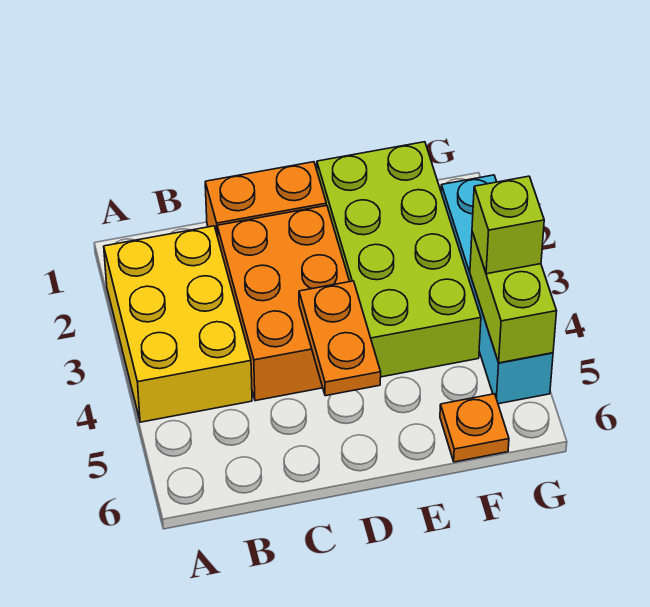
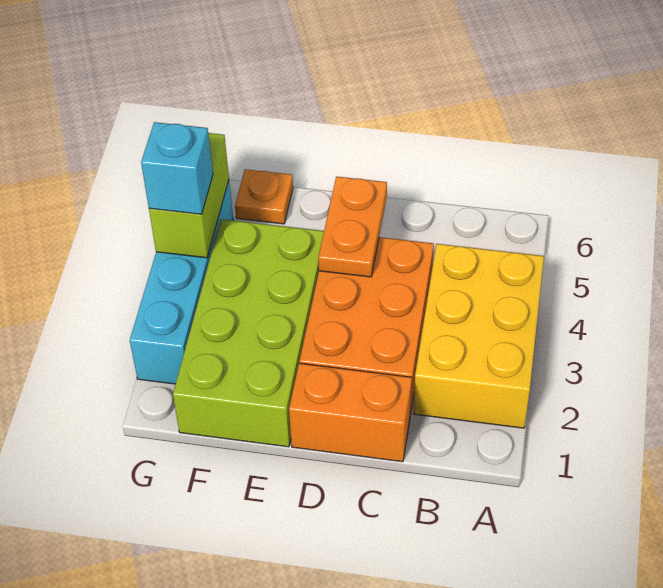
lime 1x1 brick [472,176,544,274] -> cyan 1x1 brick [141,122,213,214]

